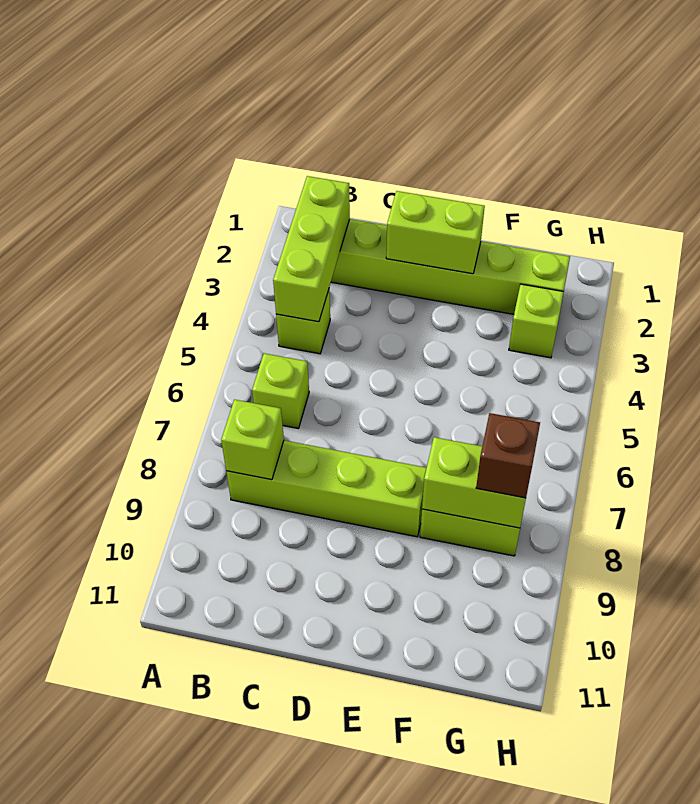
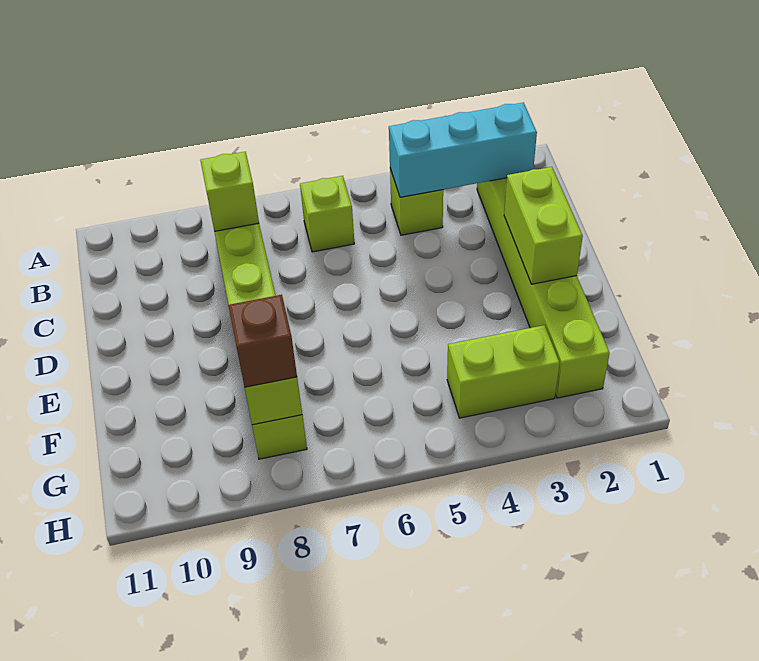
lime 1x3 brick [273,176,350,322] -> cyan 1x3 brick [389,103,537,197]
lime 1x1 brick [509,284,564,358] -> lime 1x2 brick [447,325,560,418]

